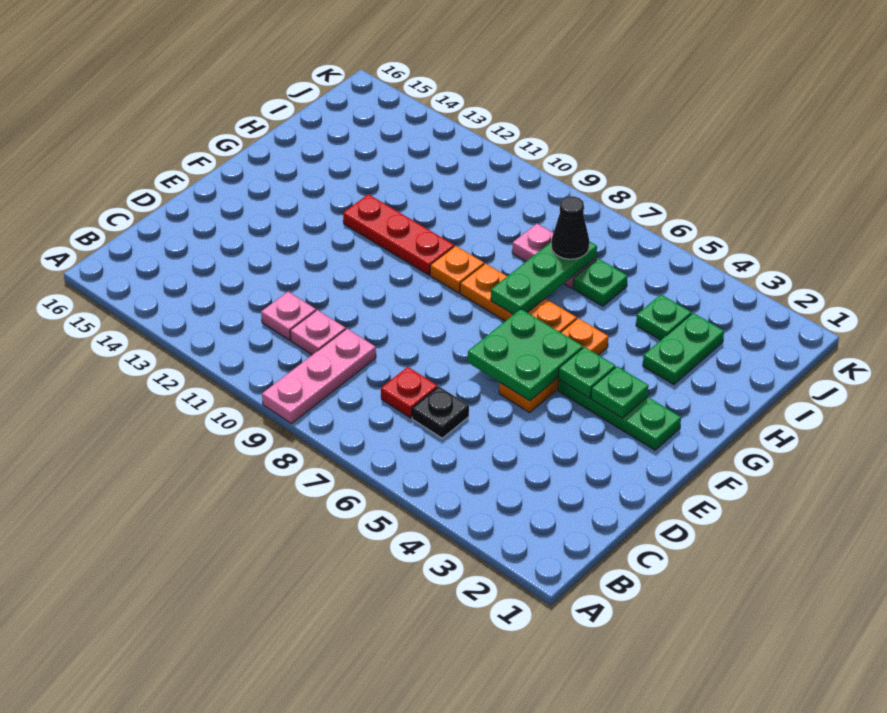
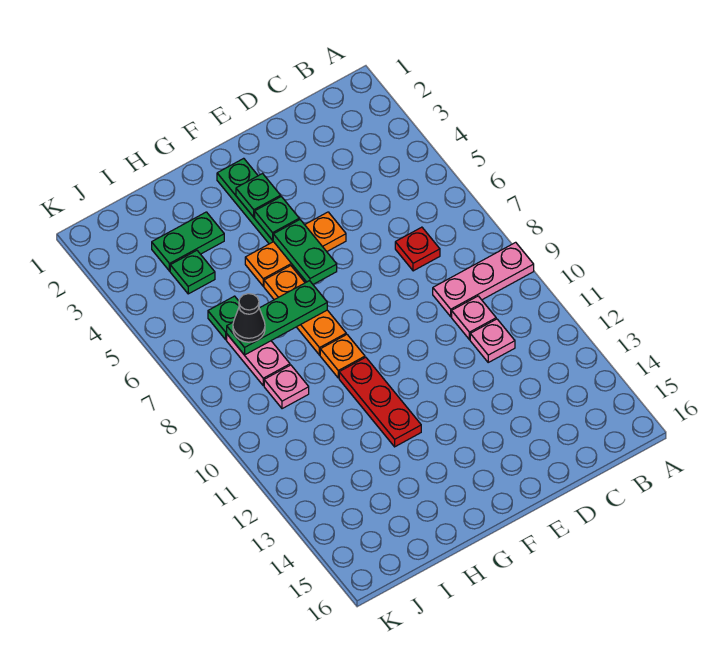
black 1x1 plate [412,387,469,438] -> none
green 2x2 plate [468,309,583,401] -> green 1x2 plate [273,220,337,284]
none -> pink 1x1 plate [264,365,309,409]

